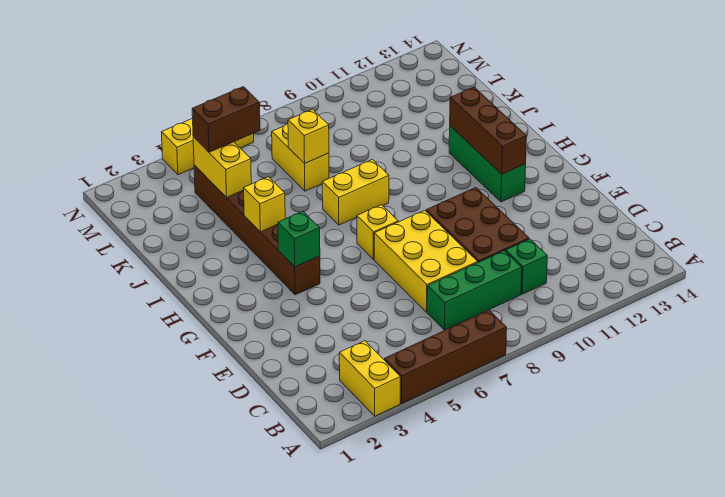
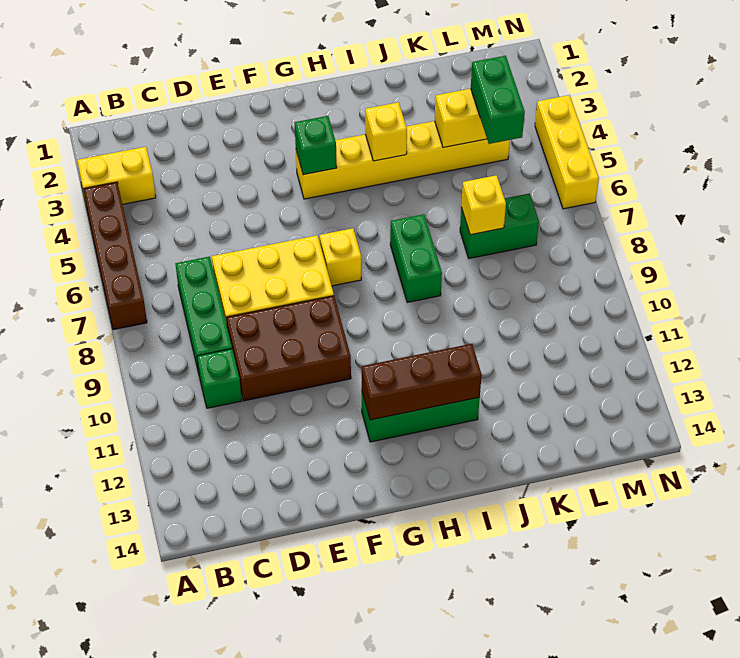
brown 1x6 brick [194,165,320,295] -> yellow 1x6 brick [296,121,510,199]
yellow 1x2 brick [322,160,389,225] -> green 1x2 brick [390,214,442,303]
yellow 1x2 brick [272,124,329,191] -> green 1x2 brick [460,193,539,259]
brown 1x2 brick [192,87,260,152] -> green 1x2 brick [471,56,525,144]

